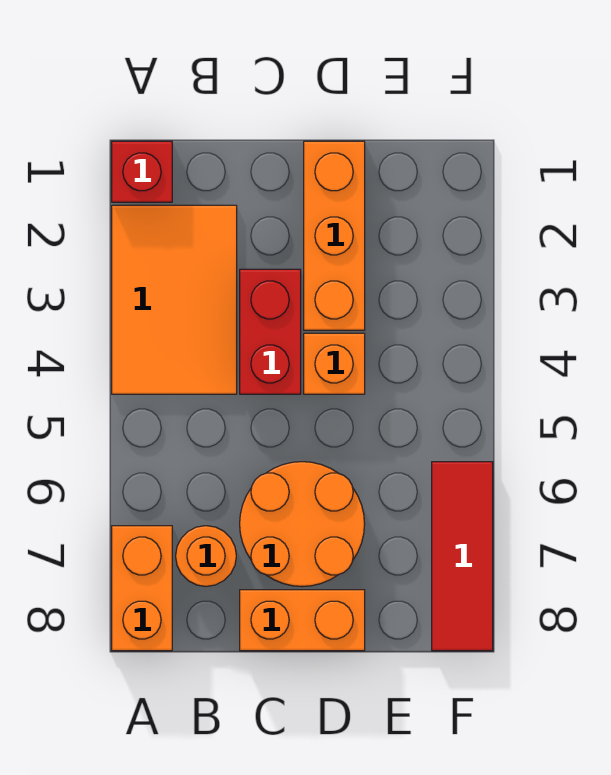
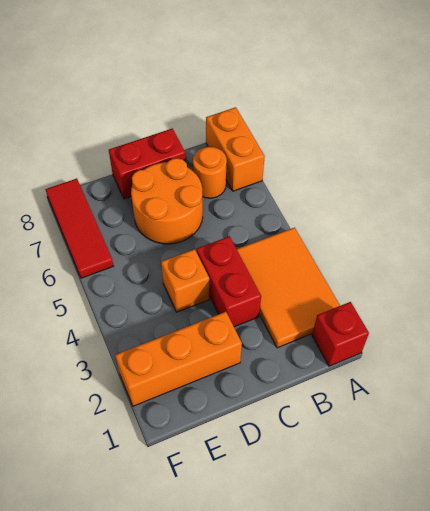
orange 1x2 brick [240,590,365,651] -> red 1x2 brick [109,128,186,199]
orange 1x3 brick [304,141,365,330] -> orange 1x3 brick turned to [115,312,242,406]

